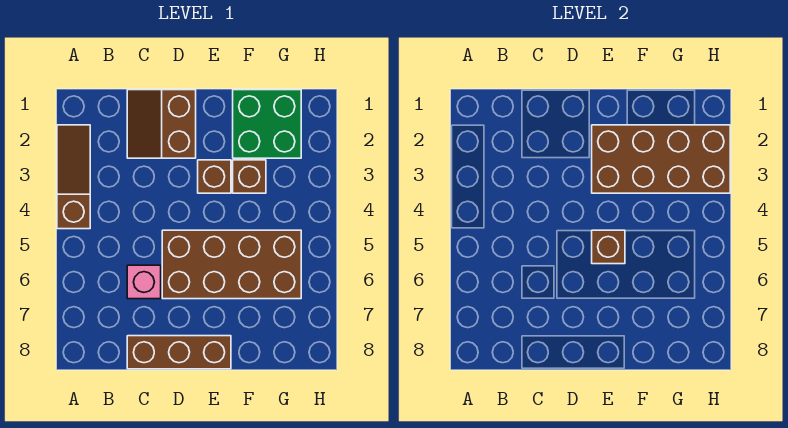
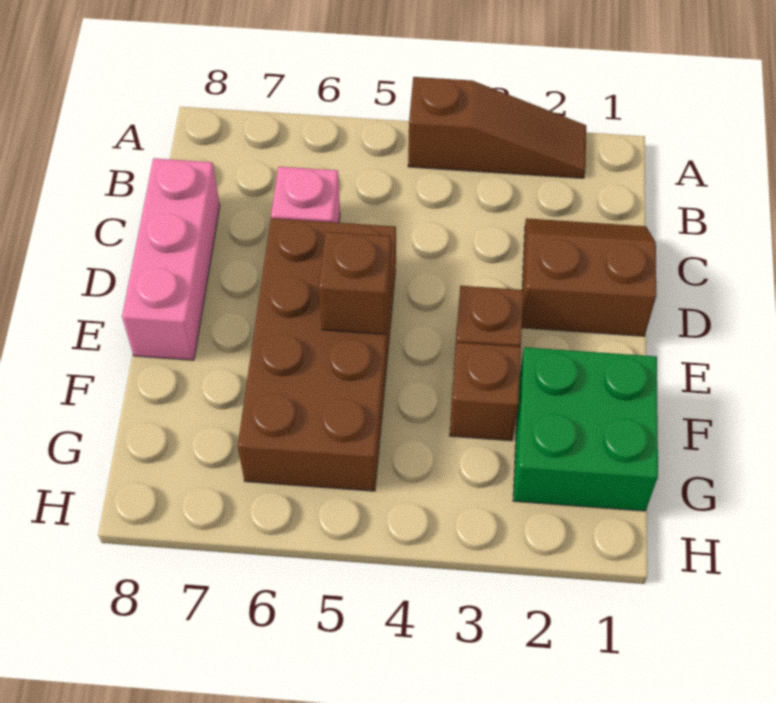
brown 1x3 brick [127,336,231,369] -> pink 1x3 brick [122,158,220,360]
brown 2x4 brick [592,125,730,193] -> none

